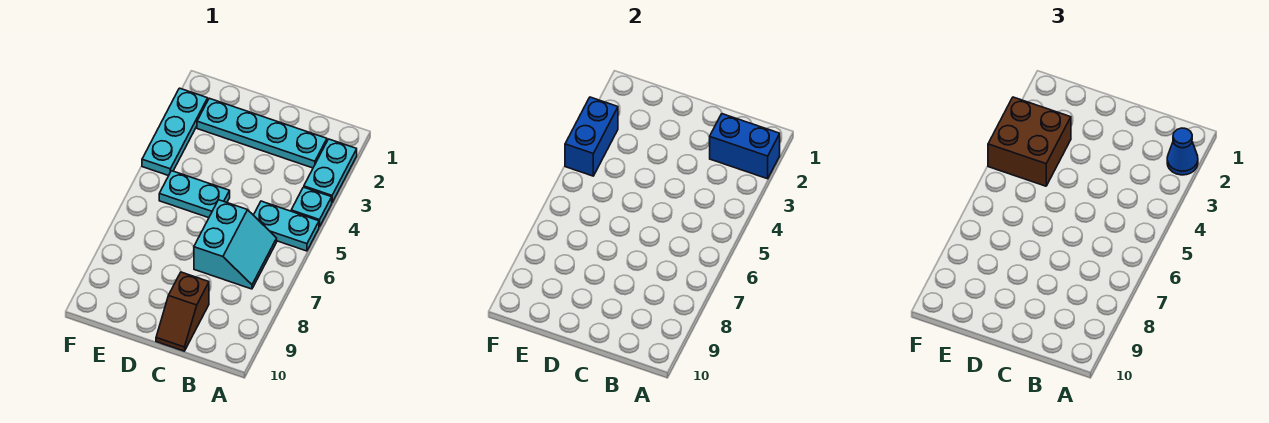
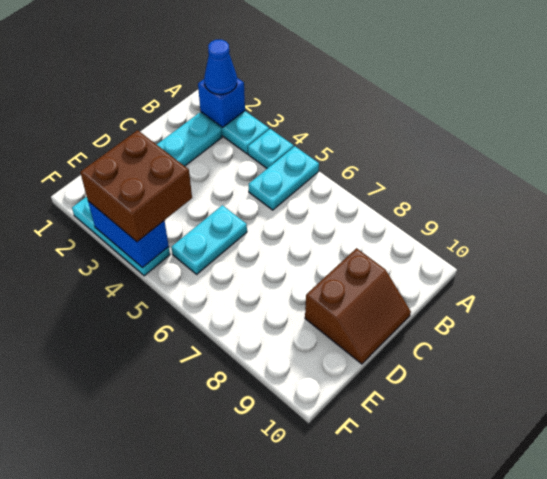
blue 1x2 brick [710,114,780,179] -> blue 1x1 brick [198,78,245,128]
cyan 2x2 slope [194,200,277,289] -> none
brown 1x2 slope [156,272,209,351] -> brown 2x2 slope [305,248,411,364]

